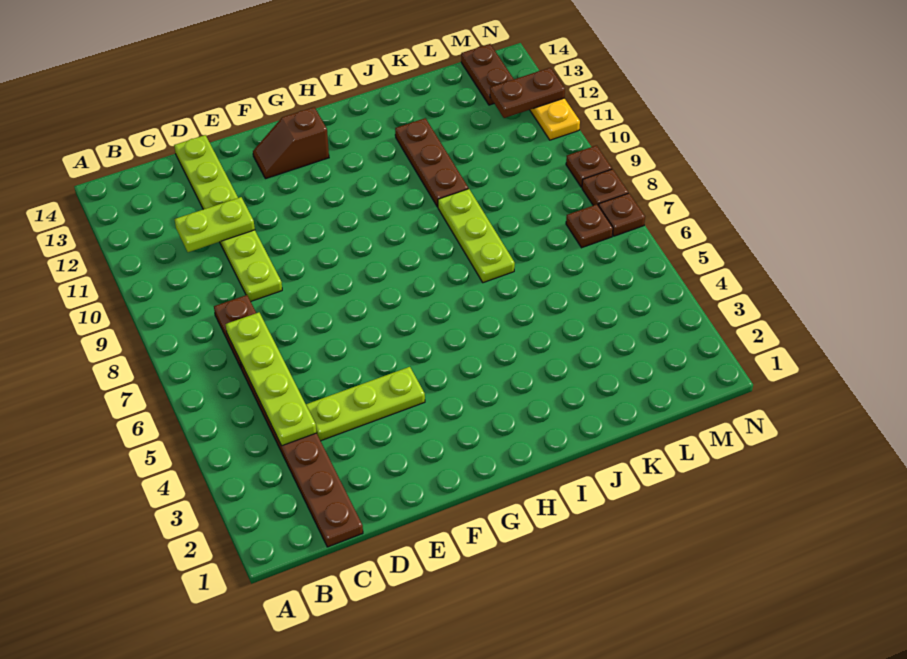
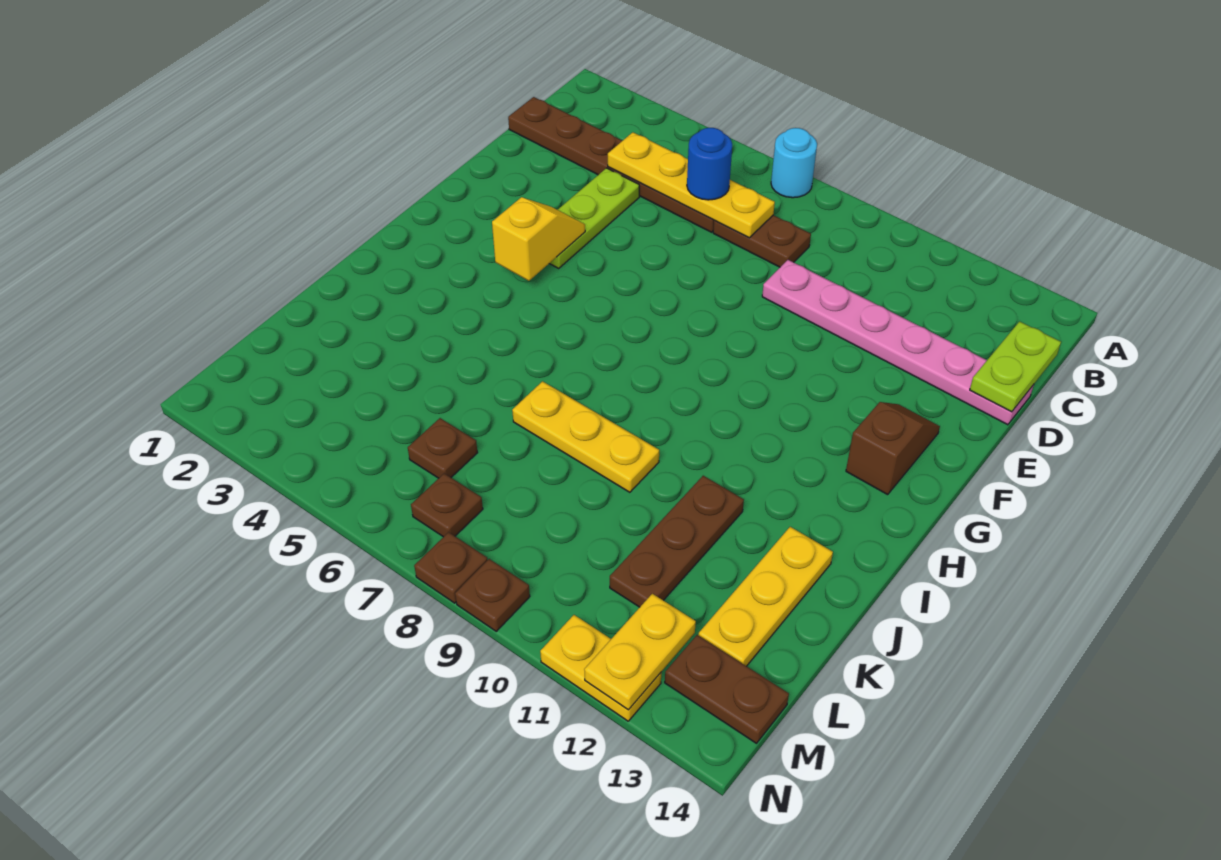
none -> cyan 1x1 round brick [771,128,817,198]
lime 1x4 plate [226,313,317,446] -> yellow 1x4 plate [608,132,775,238]
none -> blue 1x1 round brick [687,128,732,200]
lime 1x2 plate [175,197,255,252] -> lime 1x2 plate moved to [970,321,1061,412]
lime 1x6 plate [174,135,282,301] -> pink 1x6 plate [762,260,1034,425]
none -> yellow 1x2 slope [492,197,585,281]
lime 1x3 plate [438,189,515,283] -> yellow 1x3 plate [512,381,659,492]
brown 1x3 plate [395,118,468,207] -> brown 1x3 plate turned to [610,476,744,607]
none -> yellow 1x3 plate [698,527,833,666]
brown 1x2 plate [490,68,565,118] -> yellow 1x2 plate [584,594,696,710]
brown 1x1 plate [599,193,645,236] -> brown 1x1 plate moved to [408,418,478,478]

